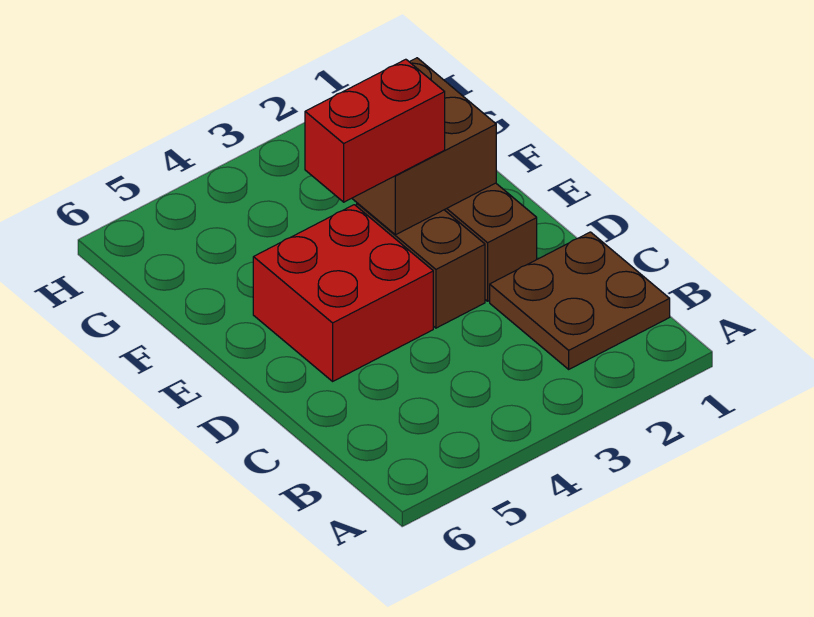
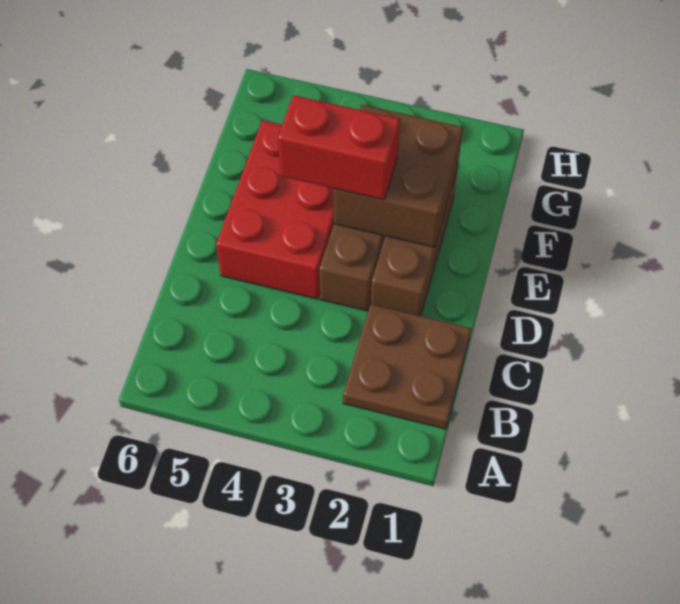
red 2x2 brick [253,205,433,381] -> red 2x3 brick [216,120,334,299]

